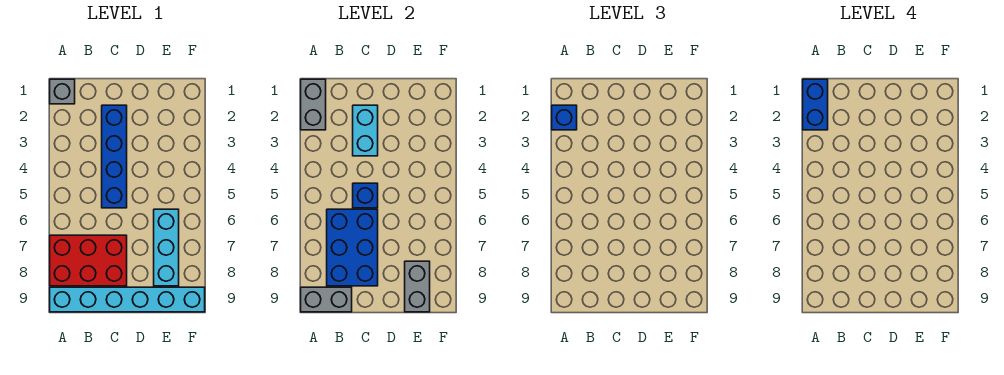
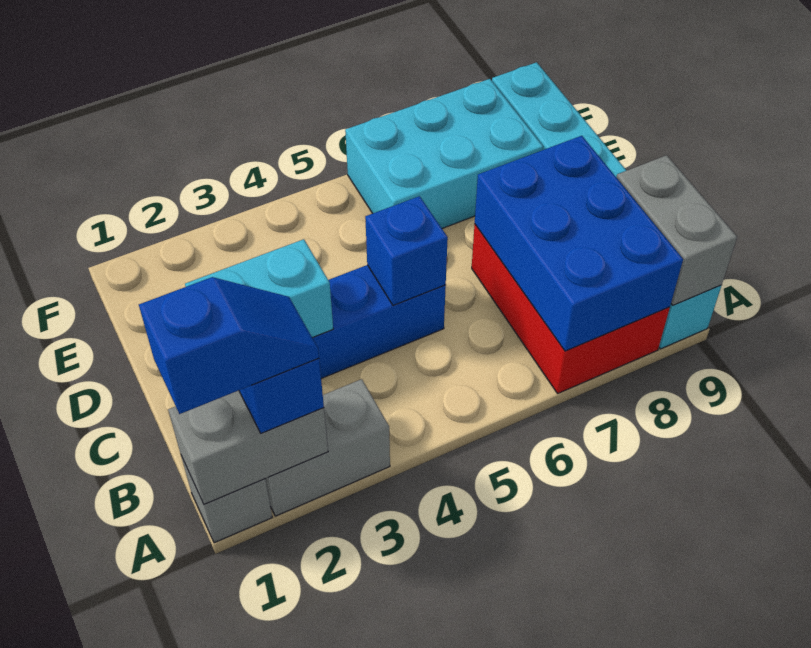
blue 1x2 brick [803,79,828,130] -> blue 1x2 slope [139,277,319,414]
blue 2x3 brick [327,209,378,286] -> blue 2x3 brick turned to [475,136,683,351]
cyan 1x3 brick [154,209,179,286] -> cyan 2x3 brick [345,79,543,228]
grey 1x2 brick [405,261,430,312] -> grey 1x2 brick moved to [265,379,390,516]

